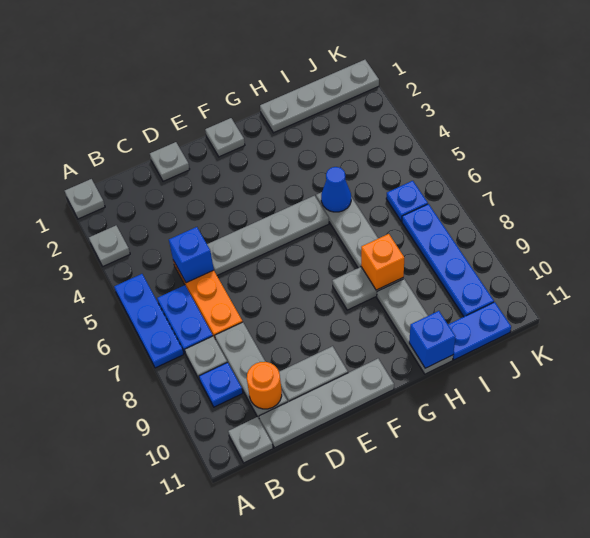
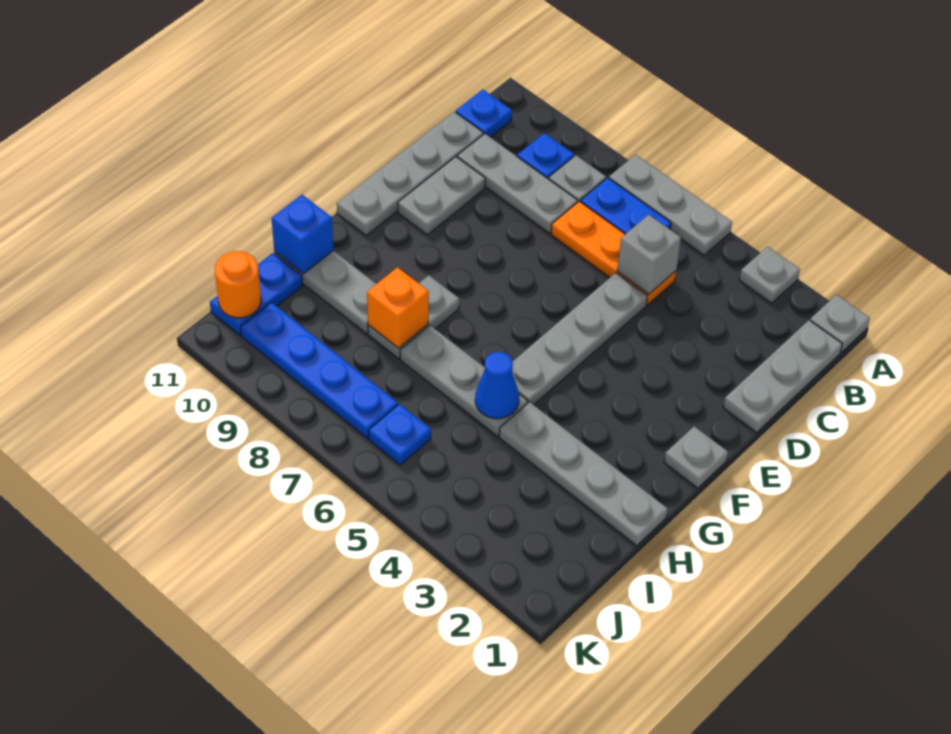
blue 1x3 plate [114,274,184,368] -> grey 1x3 plate [609,155,732,255]
grey 1x1 plate [228,417,273,463] -> blue 1x1 plate [456,90,512,137]
blue 1x1 brick [169,227,214,283] -> grey 1x1 brick [617,215,681,294]
orange 1x1 round brick [247,362,282,409] -> orange 1x1 round brick moved to [215,251,261,318]
grey 1x1 plate [150,142,190,181] -> grey 1x3 plate [723,320,842,433]
grey 1x4 plate [260,60,379,133] -> grey 1x4 plate turned to [499,402,668,546]

